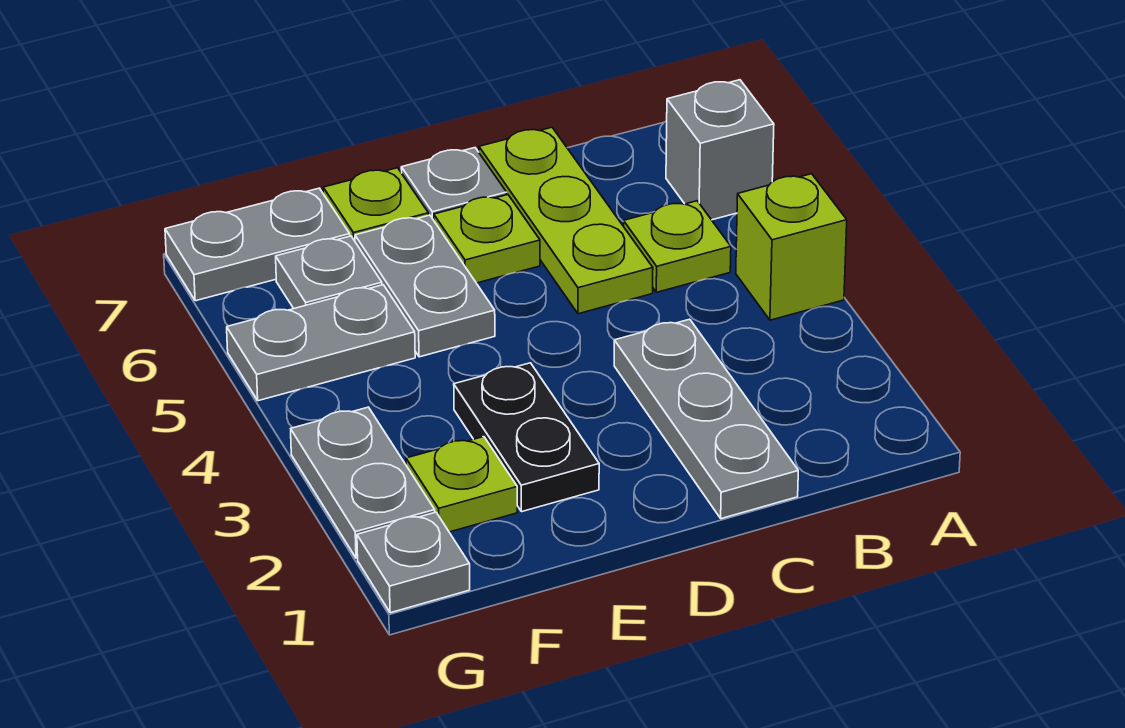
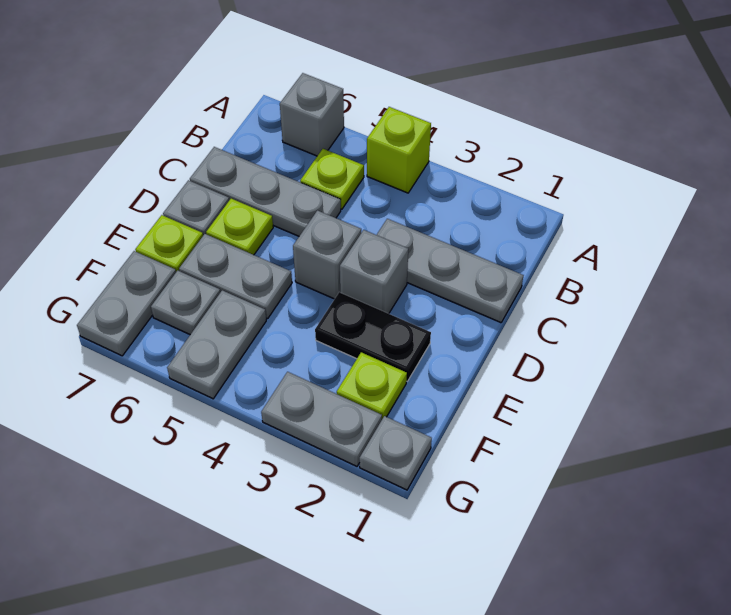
lime 1x3 plate [479,127,653,314] -> grey 1x3 plate [190,147,341,236]
none -> grey 1x1 brick [340,230,408,314]
none -> grey 1x1 brick [293,211,361,299]

